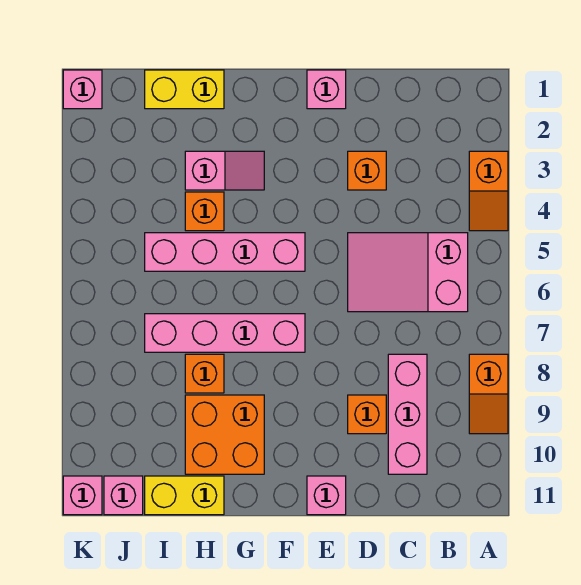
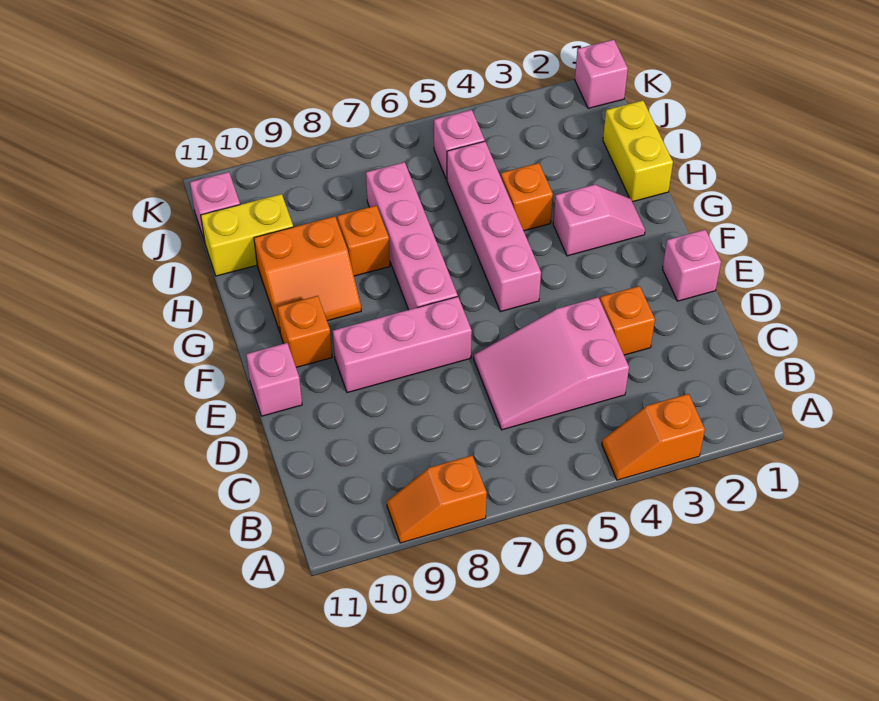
pink 2x3 slope [348,233,468,312] -> pink 2x3 slope turned to [474,297,629,430]
pink 1x3 brick [388,354,427,474] -> pink 1x3 brick moved to [333,297,472,393]
orange 1x1 brick [348,395,386,434] -> orange 1x1 brick moved to [278,296,332,367]
pink 1x2 slope [185,151,264,190] -> pink 1x2 slope turned to [553,184,645,256]
orange 2x2 brick [185,395,264,474] -> orange 2x2 slope [254,216,361,332]
yellow 1x2 brick [145,476,224,515] -> yellow 1x2 brick turned to [201,194,293,276]
pink 1x1 brick [63,476,102,515] -> pink 1x1 brick moved to [434,110,485,180]

